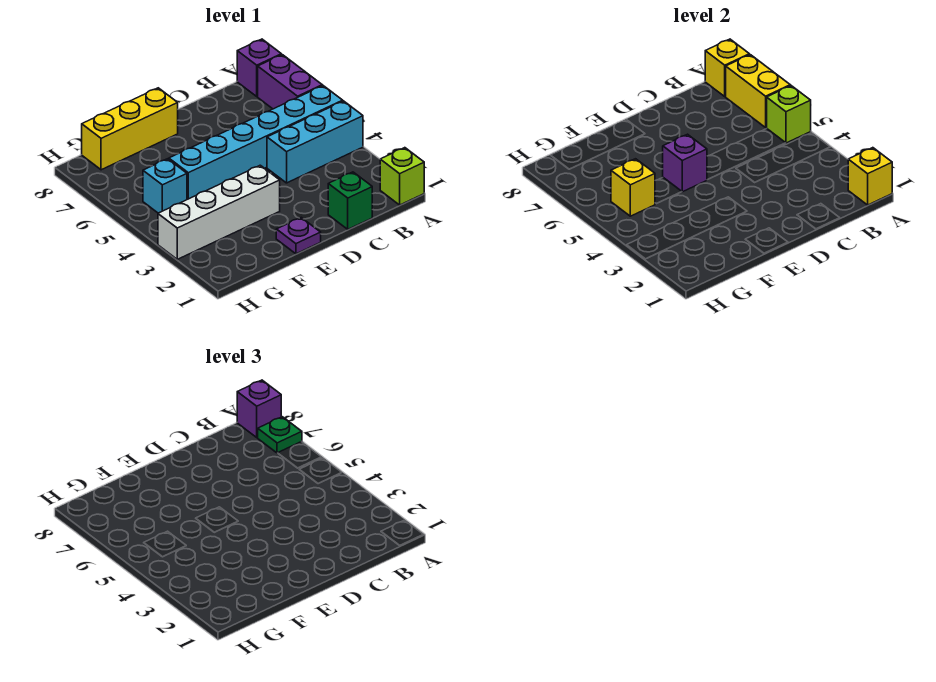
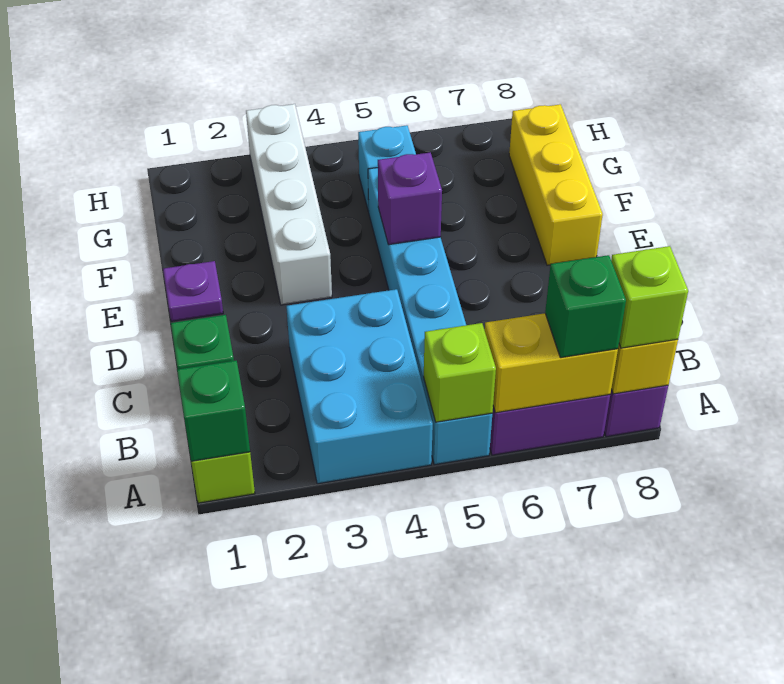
yellow 1x1 brick [848,148,892,205] -> green 1x1 brick [177,361,250,462]
cyan 1x3 brick [267,101,363,183] -> cyan 2x3 brick [286,289,433,484]
green 1x1 plate [258,417,302,453] -> green 1x1 brick [545,255,626,358]
purple 1x1 brick [237,380,281,437] -> lime 1x1 brick [611,246,688,348]
yellow 1x1 brick [611,159,655,216] -> none

